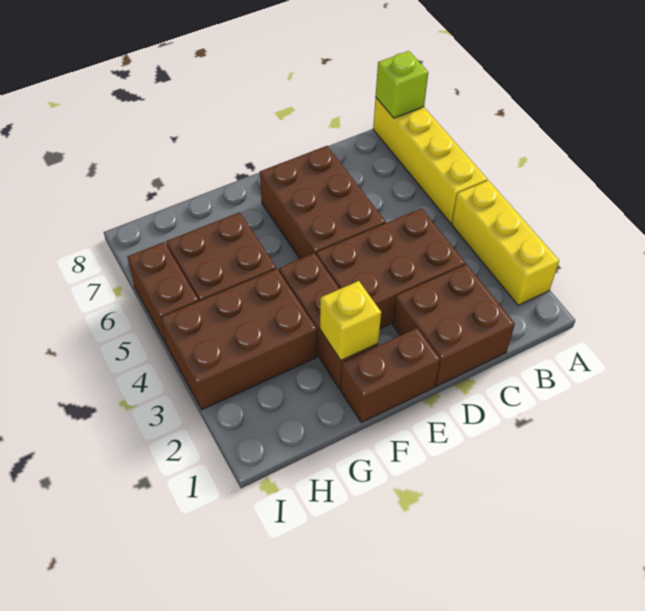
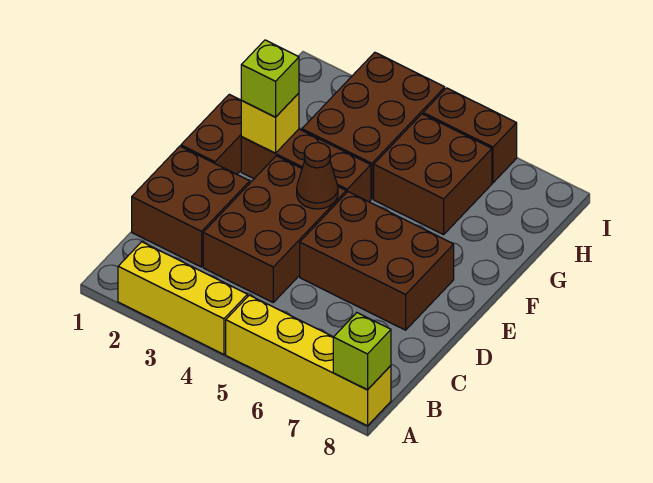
none -> brown 1x1 cone [297,143,338,209]
none -> lime 1x1 brick [241,40,299,117]

